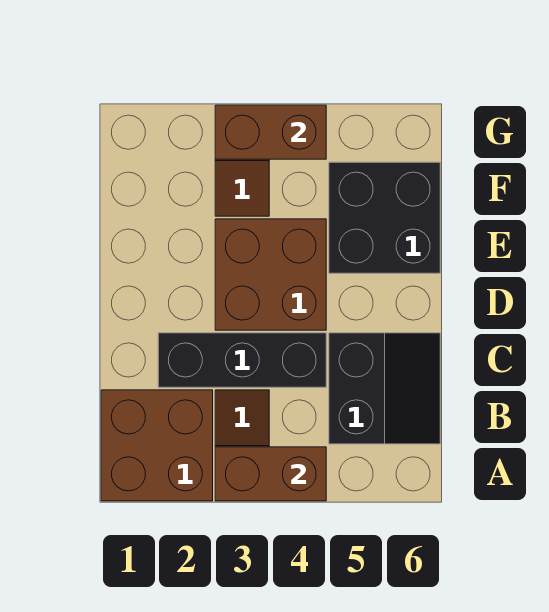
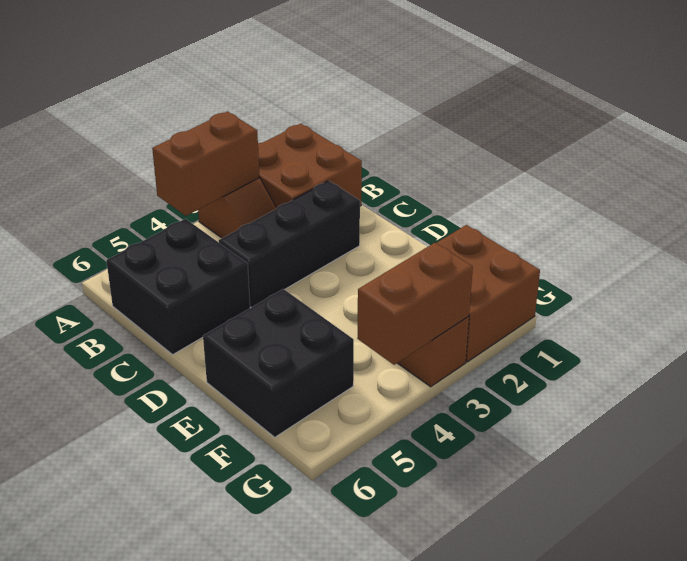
black 2x2 slope [329,333,440,444] -> black 2x2 brick [106,219,250,355]
brown 2x2 brick [215,219,326,330] -> brown 2x2 brick moved to [437,225,540,362]

